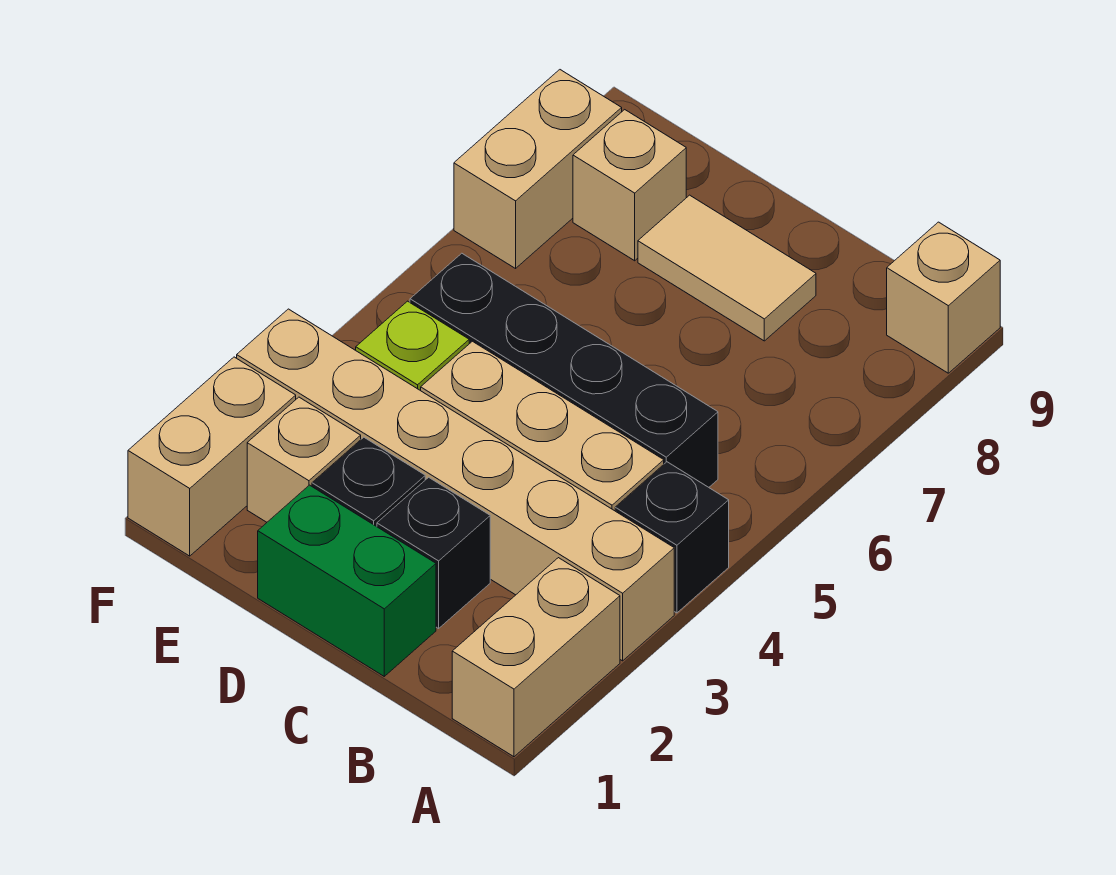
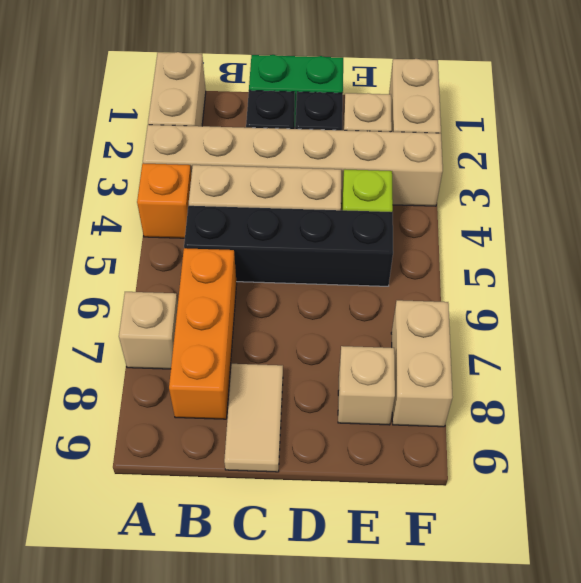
black 1x1 brick [615,462,729,613] -> orange 1x1 brick [137,163,191,238]
tan 1x1 brick [887,222,1000,373] -> tan 1x1 brick moved to [119,292,178,369]
none -> orange 1x3 brick [169,248,237,419]
tan 1x2 tile [638,195,816,341] -> tan 1x2 tile turned to [224,364,283,472]

